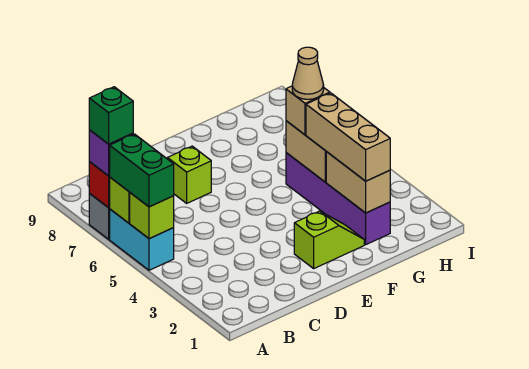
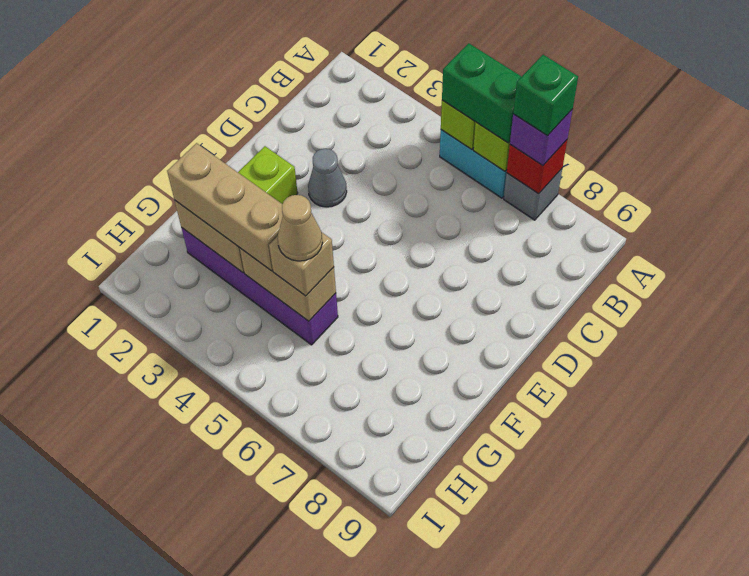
none -> grey 1x1 cone [308,149,347,207]
lime 1x1 brick [167,146,211,203] -> none

